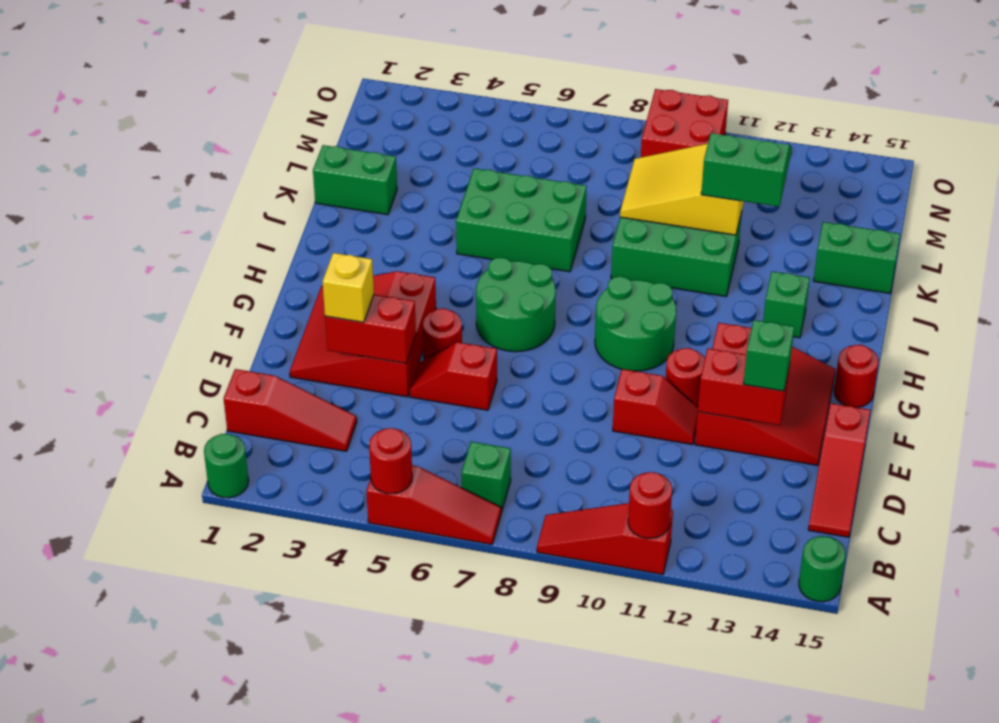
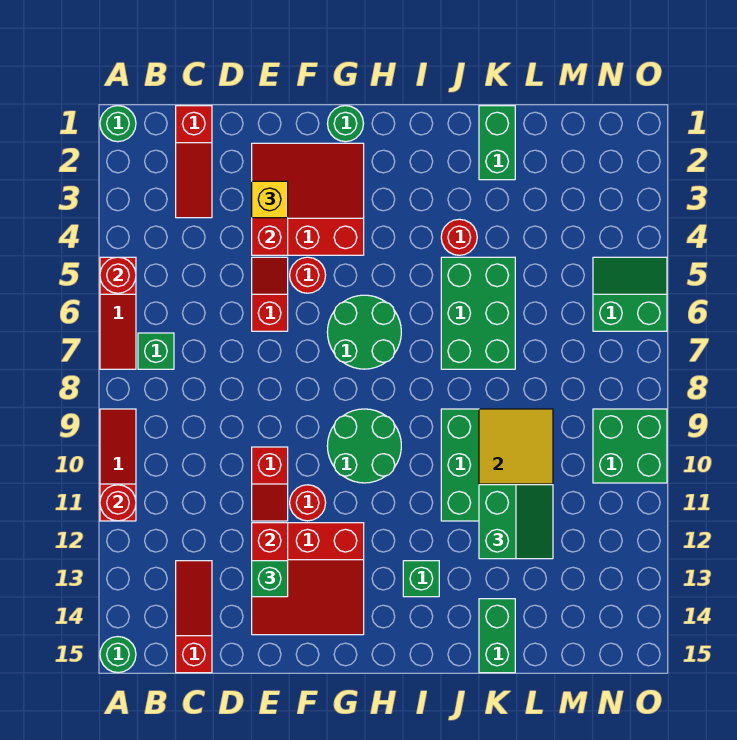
red 1x3 slope [808,403,870,537] -> red 1x3 slope turned to [176,561,212,673]
none -> green 1x1 round brick [327,106,364,142]
red 1x1 round brick [834,345,878,407] -> red 1x1 round brick moved to [441,219,477,255]
none -> green 2x2 slope [593,257,667,331]
red 2x2 brick [641,89,728,157] -> green 2x2 brick [593,409,667,483]

